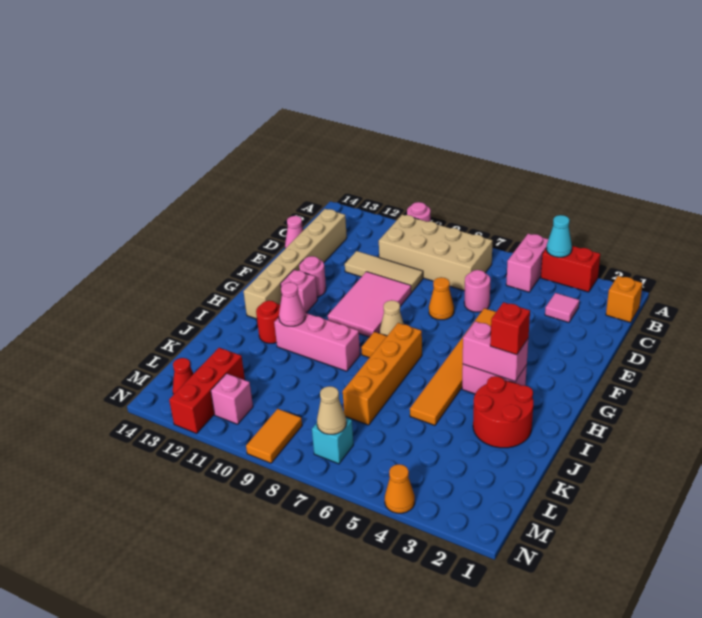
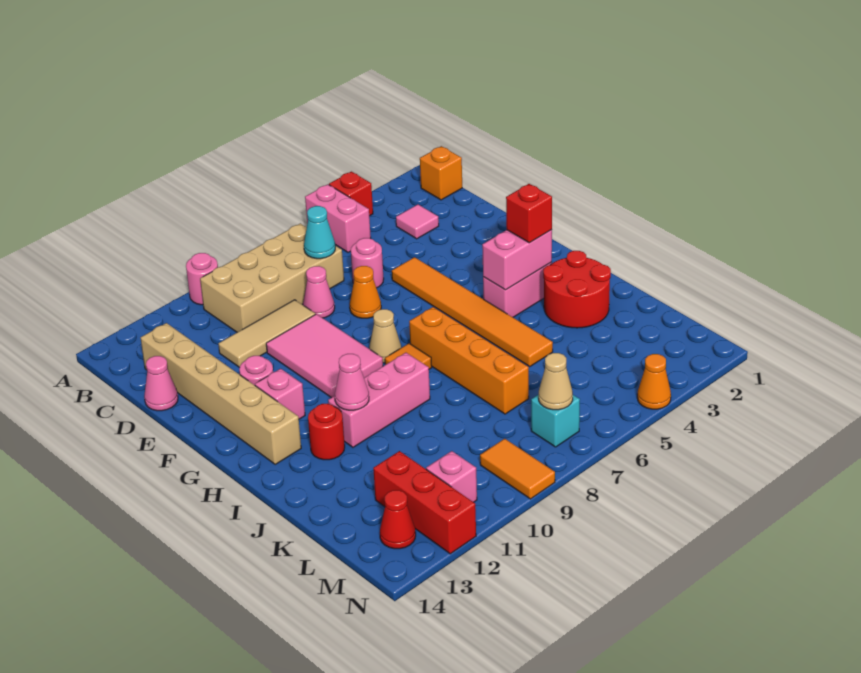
red 1x2 brick [541,246,600,292] -> red 1x1 brick [329,172,373,216]
cyan 1x1 cone [546,215,572,257] -> cyan 1x1 cone moved to [304,206,335,259]
none -> pink 1x1 cone [303,266,335,318]

